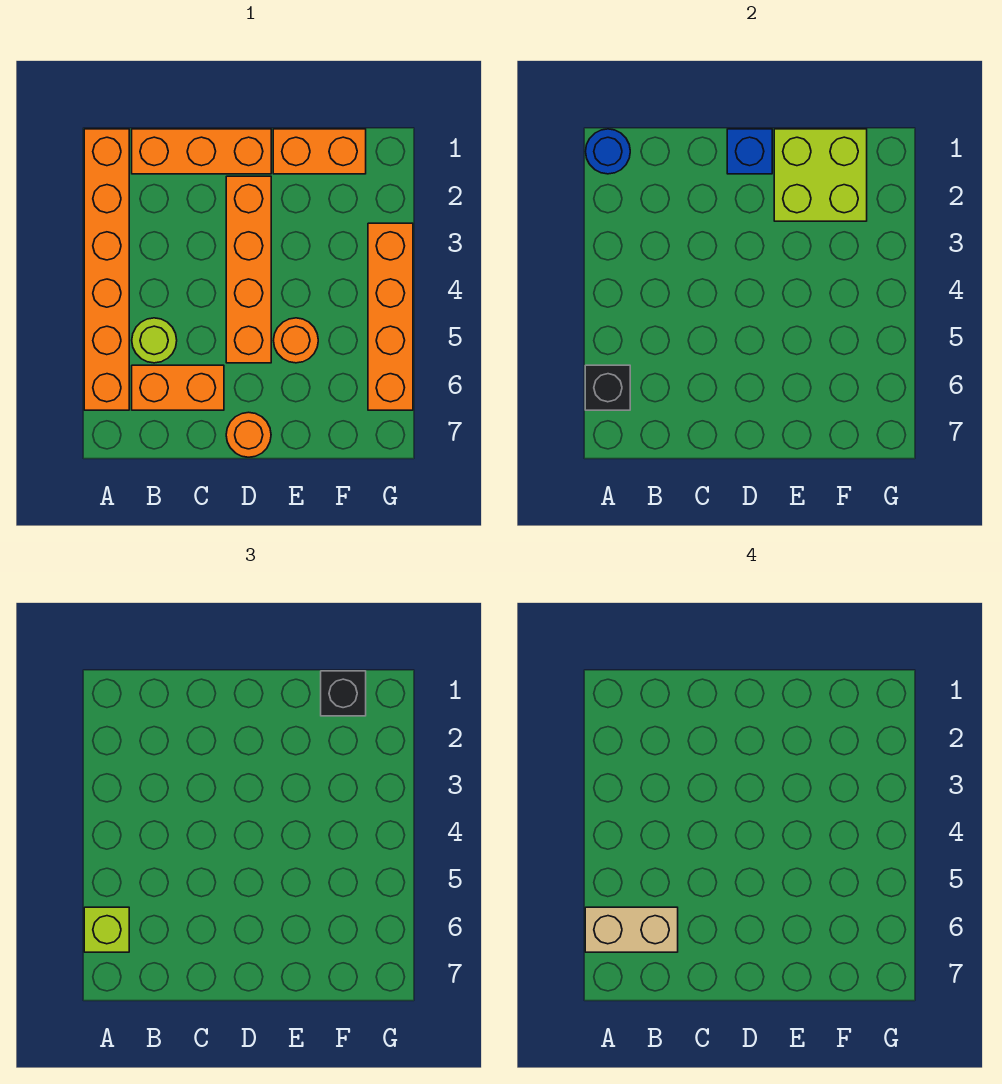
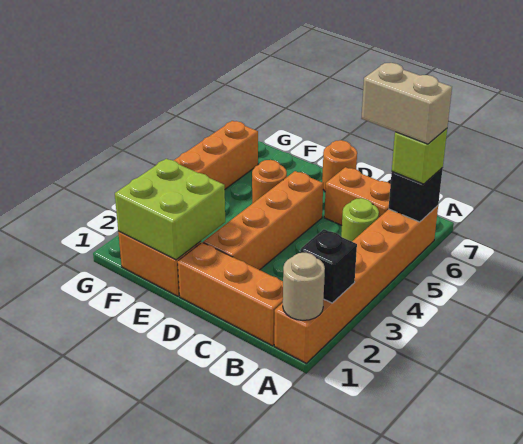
blue 1x1 round brick [586,129,630,174] -> tan 1x1 round brick [283,253,325,320]
blue 1x1 brick [727,129,772,174] -> none
black 1x1 brick [321,671,366,716] -> black 1x1 brick moved to [300,229,357,303]

